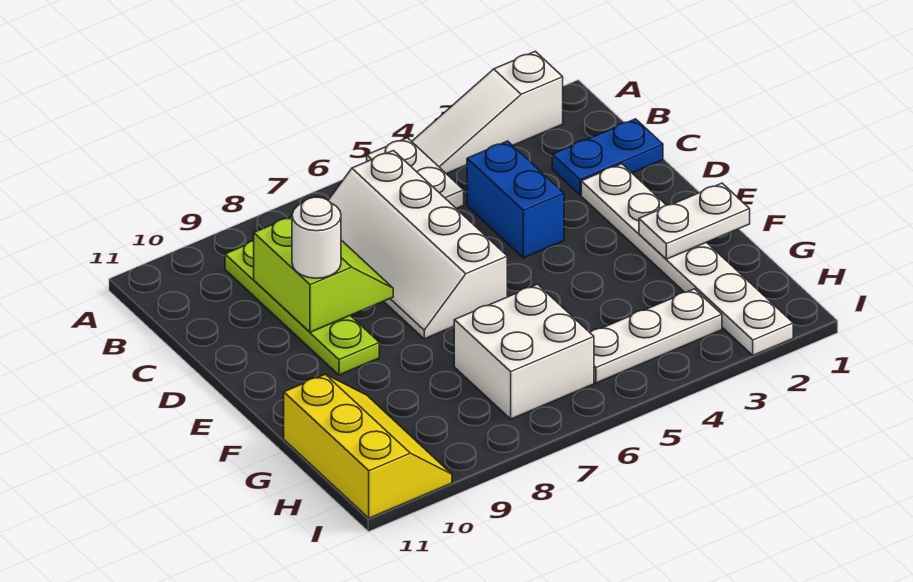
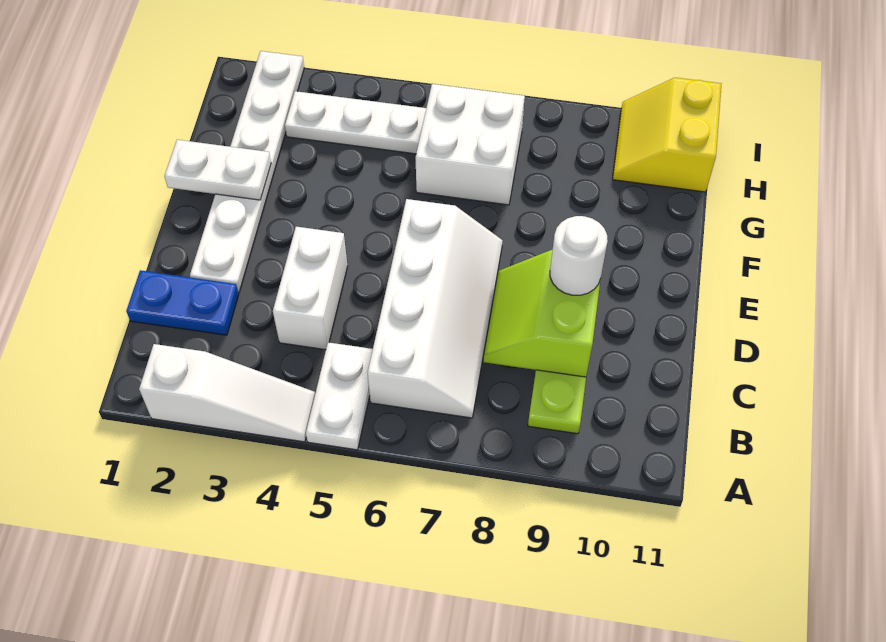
blue 1x2 brick [467,141,564,258] -> white 1x2 brick [273,227,348,350]
yellow 2x3 slope [284,374,452,518] -> yellow 2x2 slope [613,78,721,192]

